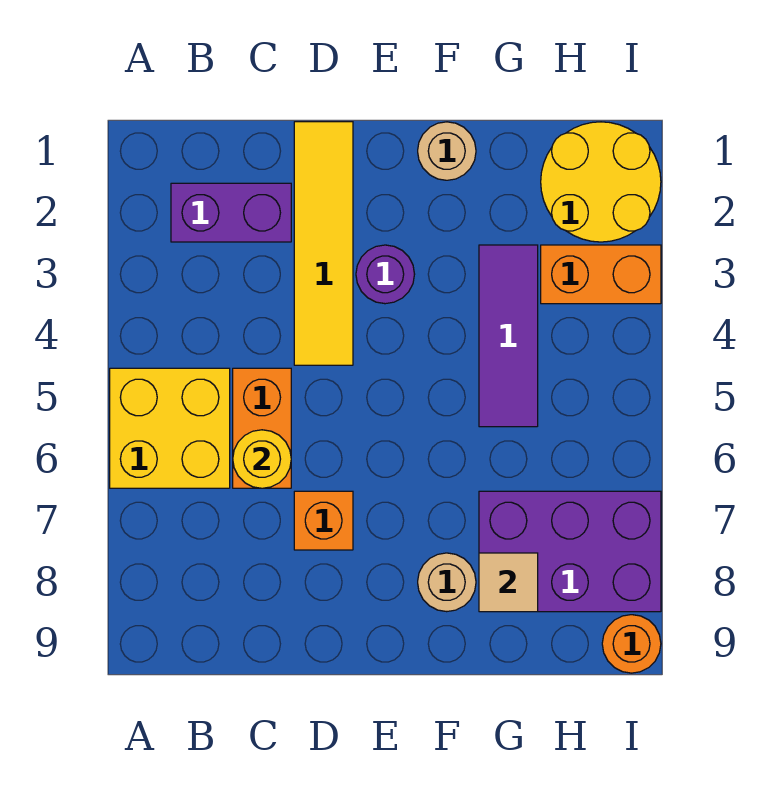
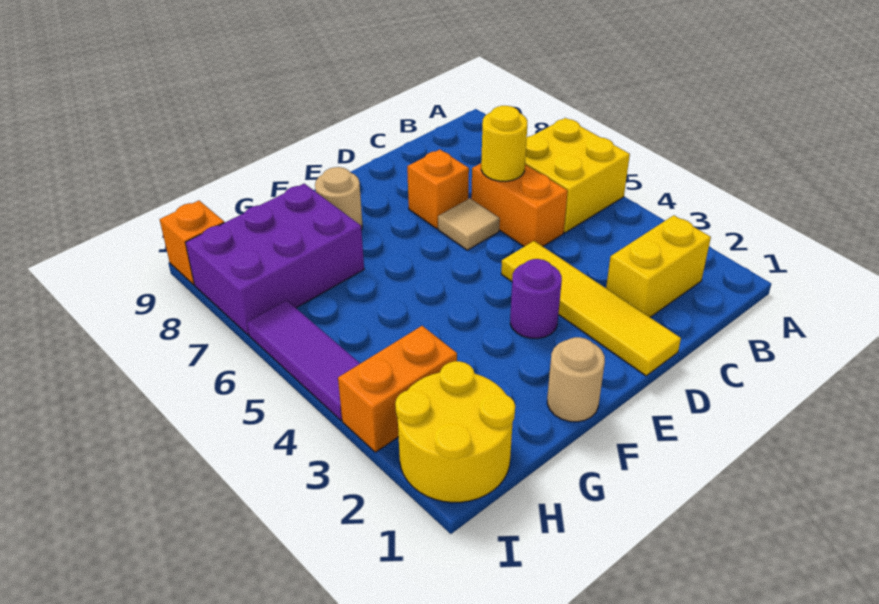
purple 1x2 brick [171,183,291,242] -> yellow 1x2 brick [606,215,711,317]
purple 1x3 tile [479,245,538,427] -> purple 1x3 tile moved to [247,300,360,420]
tan 1x1 tile [479,553,538,612] -> tan 1x1 tile moved to [438,198,500,250]
orange 1x1 round brick [602,615,661,673] -> orange 1x1 brick [160,201,224,285]

